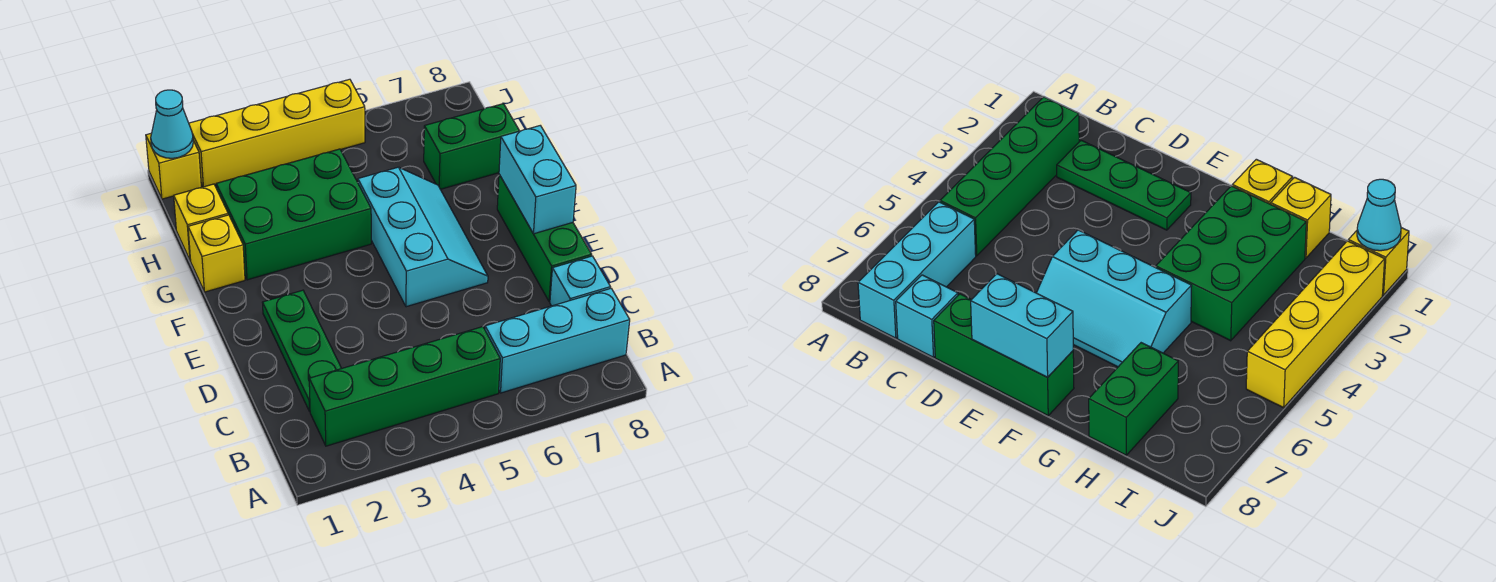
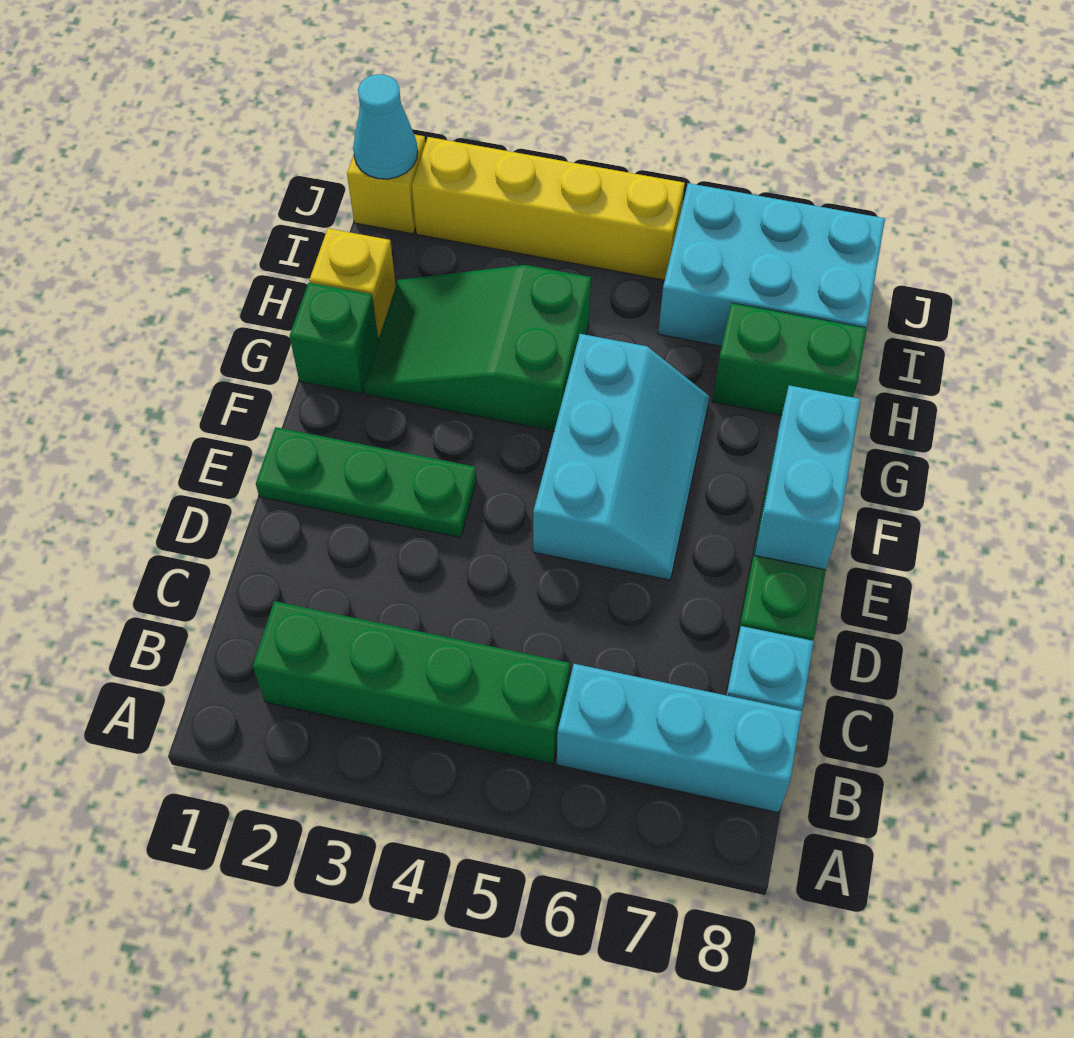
green 1x3 plate [262,290,342,411] -> green 1x3 plate turned to [256,427,477,538]
yellow 1x1 brick [188,215,245,292] -> green 1x1 brick [290,283,378,394]
green 2x3 brick [216,149,371,280] -> green 2x3 slope [364,265,591,431]
none -> cyan 2x3 brick [658,183,885,346]

